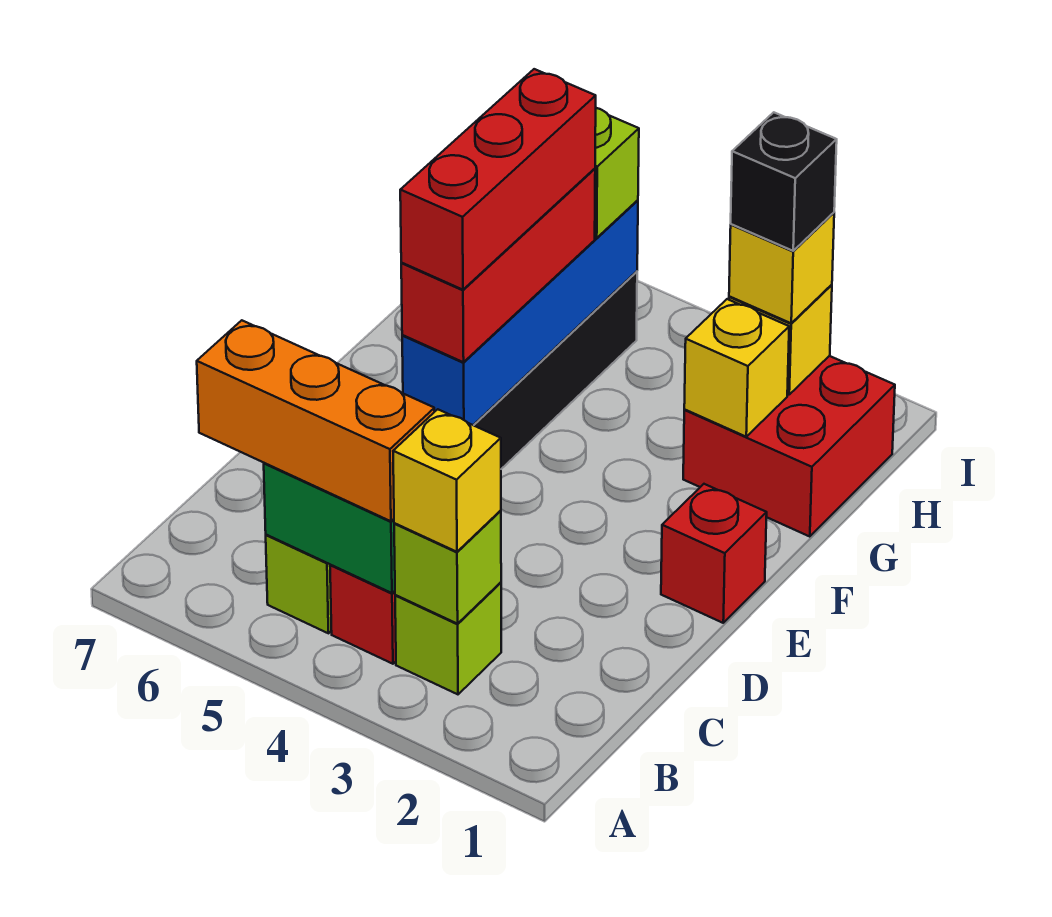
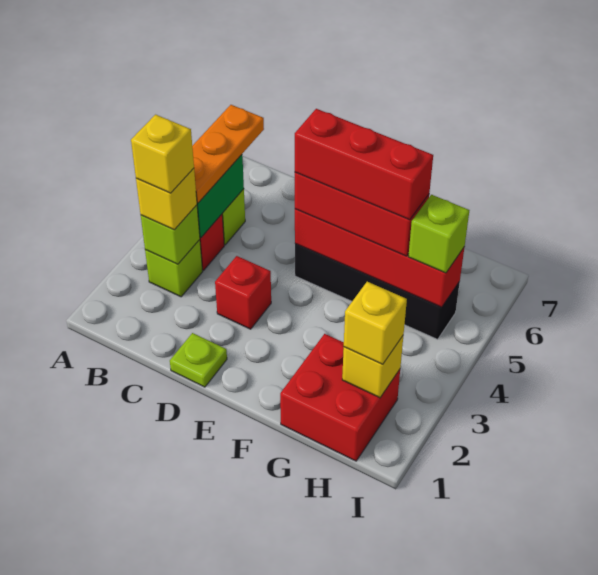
orange 1x3 brick [197,320,435,521] -> orange 1x3 plate [192,105,264,203]
none -> lime 1x1 plate [170,333,227,387]
red 1x1 brick [661,484,767,623] -> red 1x1 brick moved to [215,256,271,329]
blue 1x4 brick [402,200,638,425] -> red 1x4 brick [295,209,464,307]
yellow 1x1 brick [684,299,789,437] -> yellow 1x1 brick moved to [131,115,194,193]
black 1x1 brick [731,112,837,251] -> none

